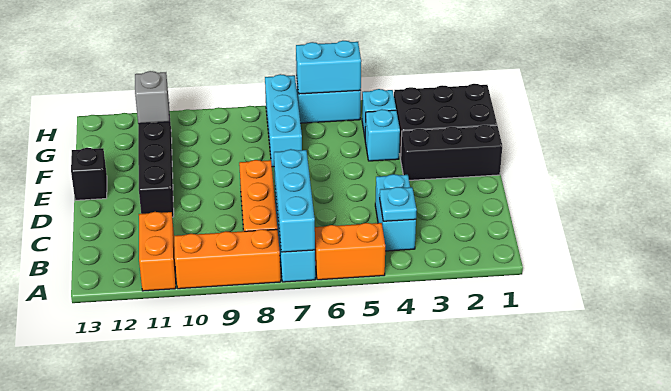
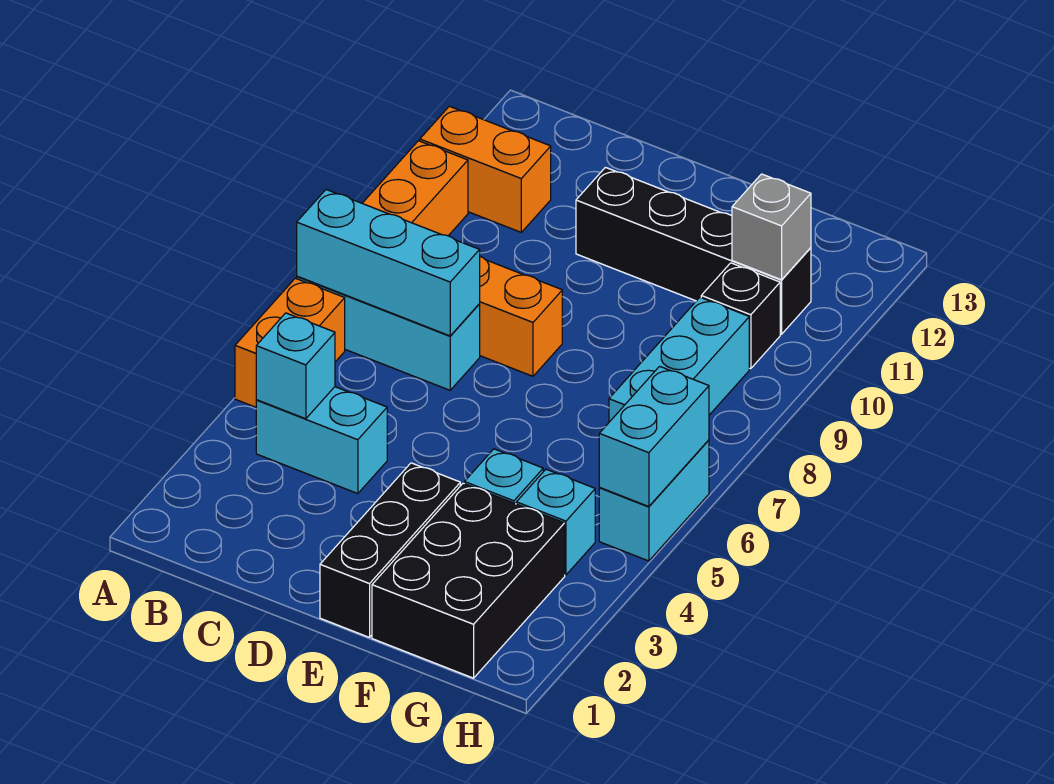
cyan 1x1 plate [380,187,417,221] -> cyan 1x1 brick [256,313,335,419]
black 1x1 brick [71,148,107,200] -> black 1x1 brick moved to [701,263,780,369]
cyan 1x3 brick [265,74,302,167] -> cyan 1x3 brick turned to [609,297,749,422]

